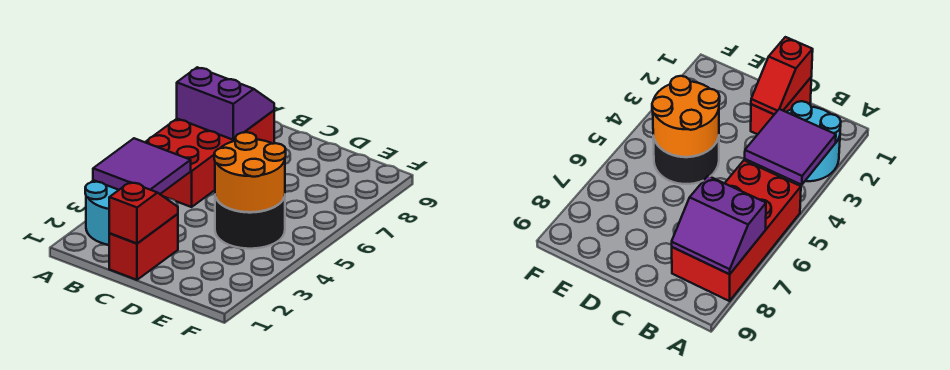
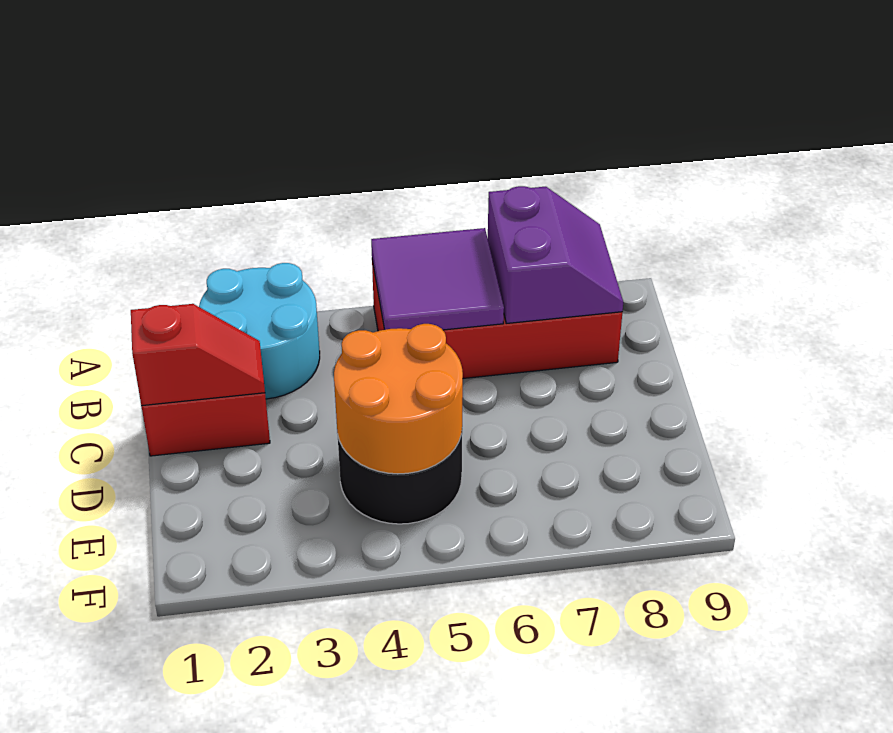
purple 2x2 tile [93,138,191,194] -> purple 2x2 tile moved to [371,228,504,330]

